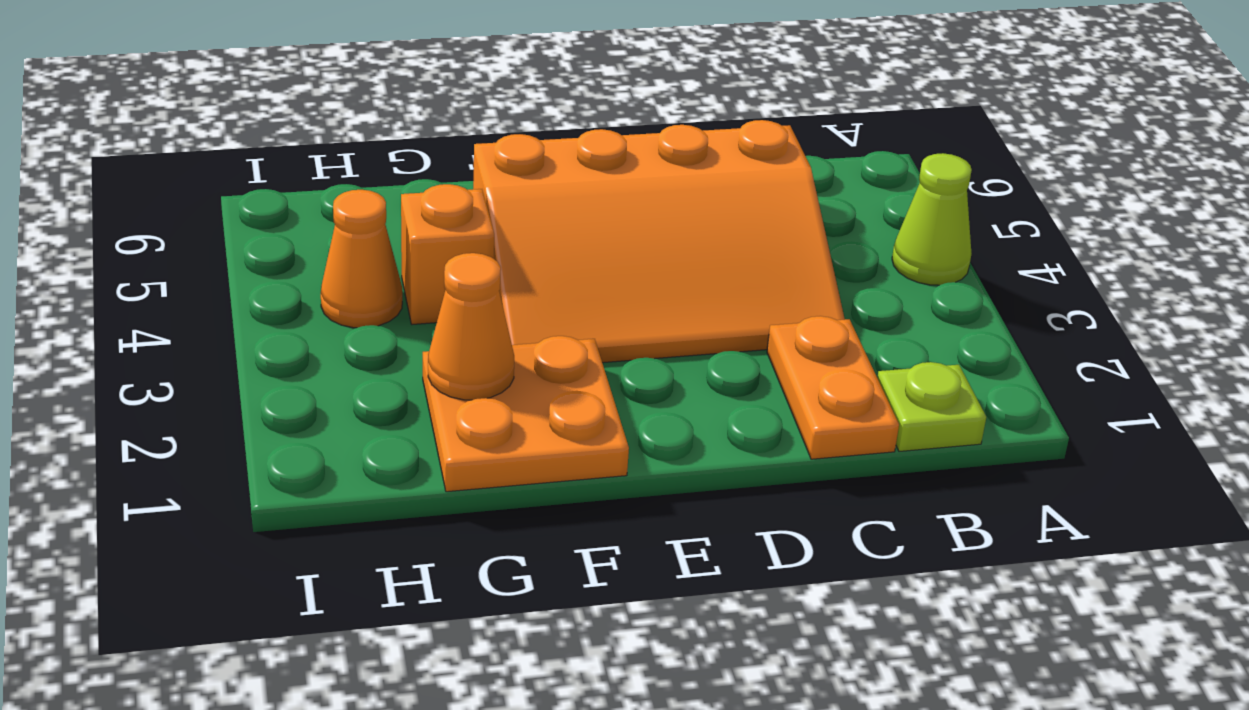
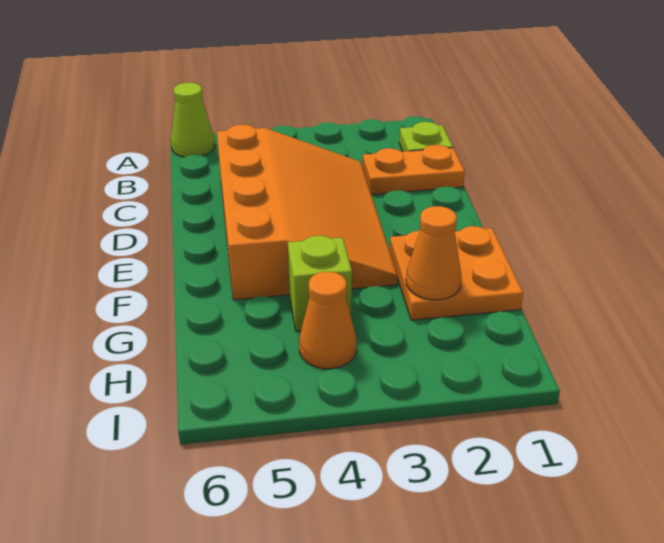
lime 1x1 cone [892,153,972,285] -> lime 1x1 cone moved to [171,83,215,157]
orange 1x1 brick [401,184,494,324] -> lime 1x1 brick [288,236,352,331]

